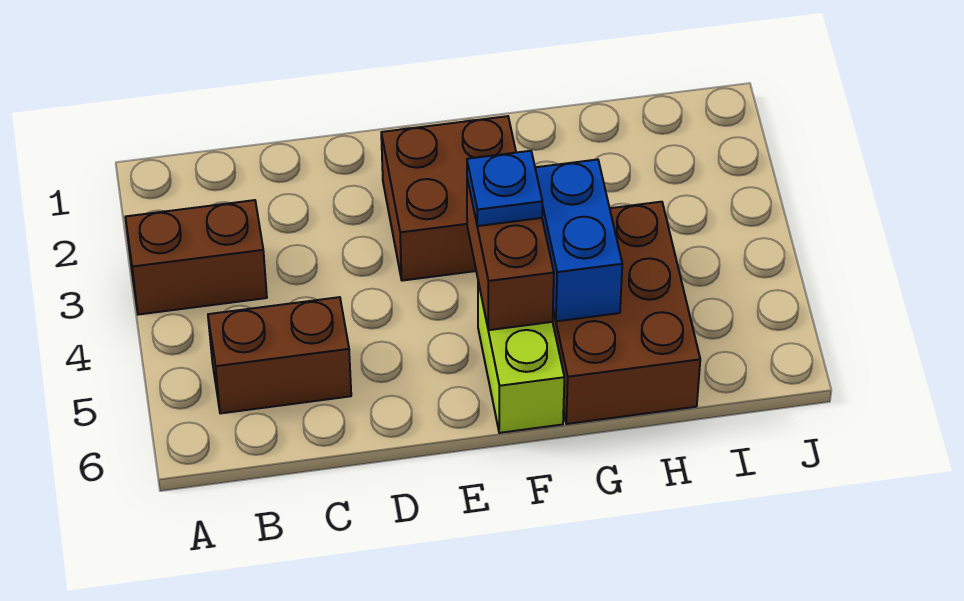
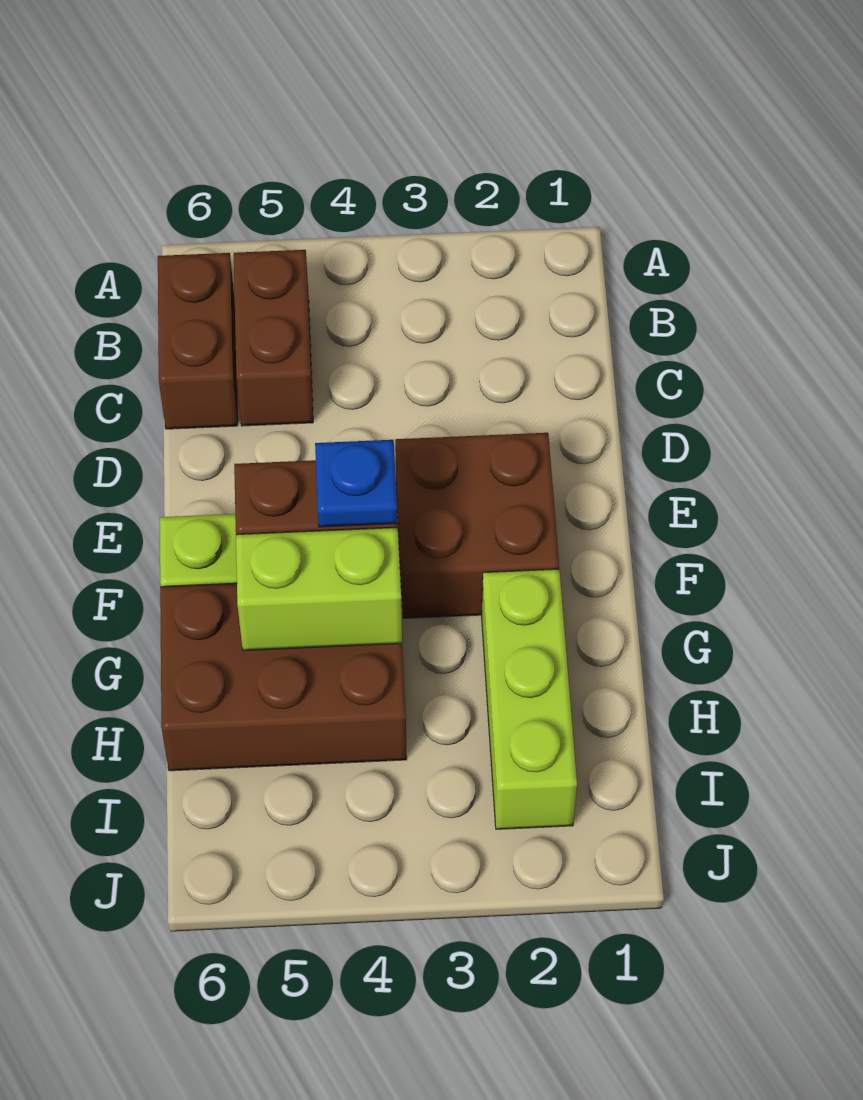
brown 1x2 brick [125,200,267,315] -> brown 1x2 brick moved to [158,253,238,429]
none -> lime 1x3 brick [482,569,577,829]
blue 1x2 brick [535,159,622,321] -> lime 1x2 brick [236,528,402,651]

